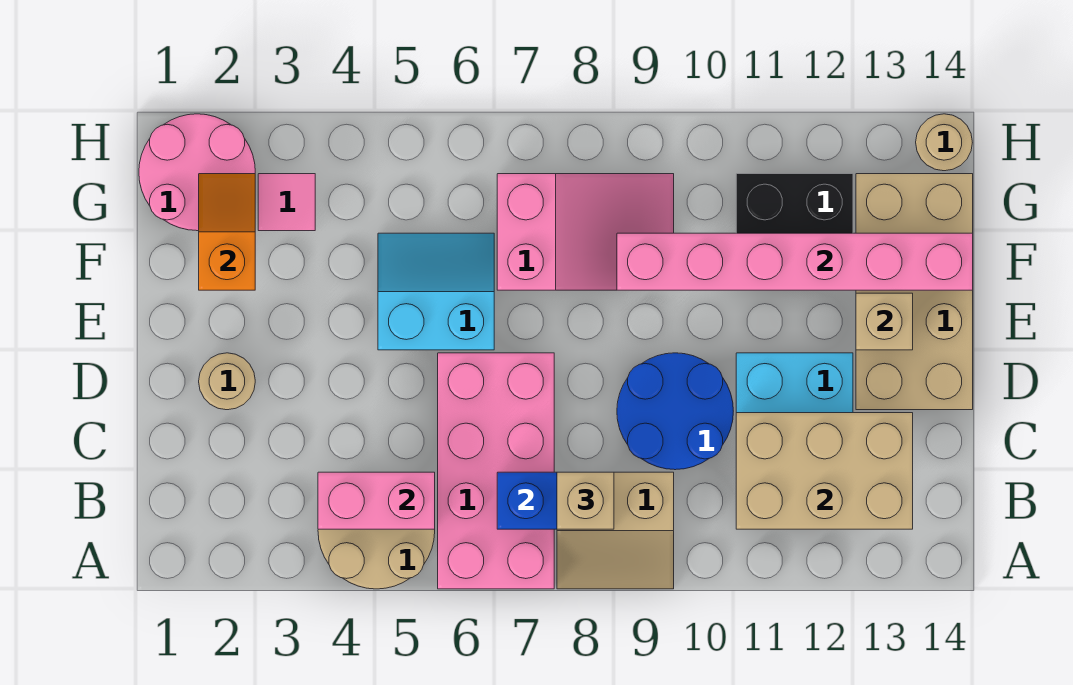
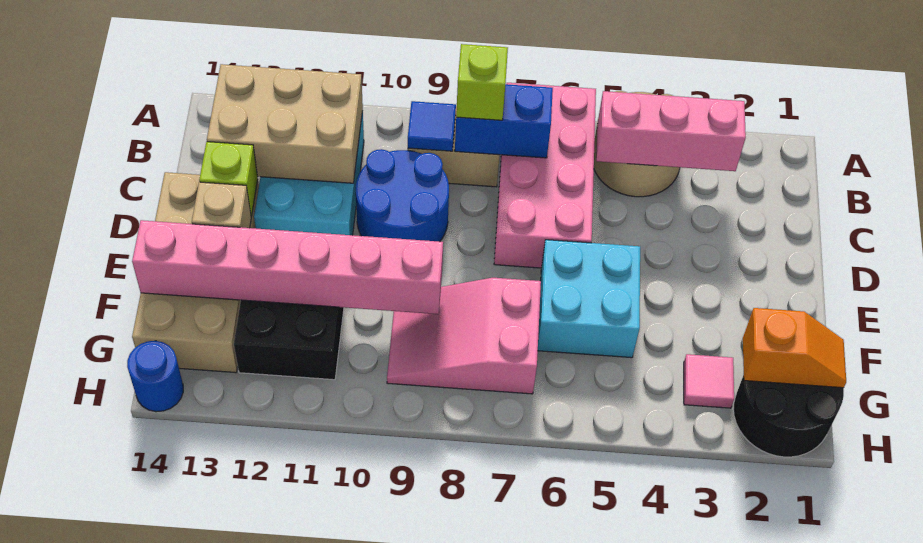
pink 1x2 brick [318,472,435,529] -> pink 1x3 brick [596,91,746,171]
tan 1x1 brick [557,472,614,529] -> lime 1x1 brick [456,44,508,120]
none -> blue 1x1 tile [408,101,456,151]
tan 1x1 round brick [199,353,255,410] -> none
none -> lime 1x1 brick [199,142,258,216]
cyan 2x2 slope [378,233,494,350] -> cyan 2x2 brick [538,240,640,358]
orange 1x2 slope [199,174,255,290] -> orange 1x2 slope turned to [743,308,846,388]
pink 2x2 round brick [139,114,255,231] -> black 2x2 round brick [733,375,844,457]
tan 1x1 round brick [916,114,972,171] -> blue 1x1 round brick [127,341,183,412]

